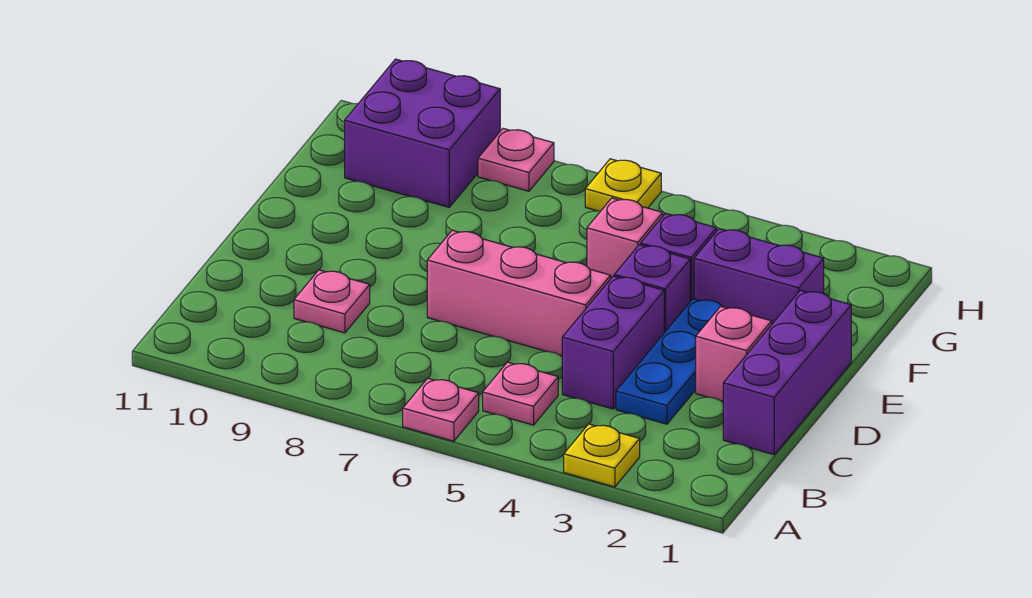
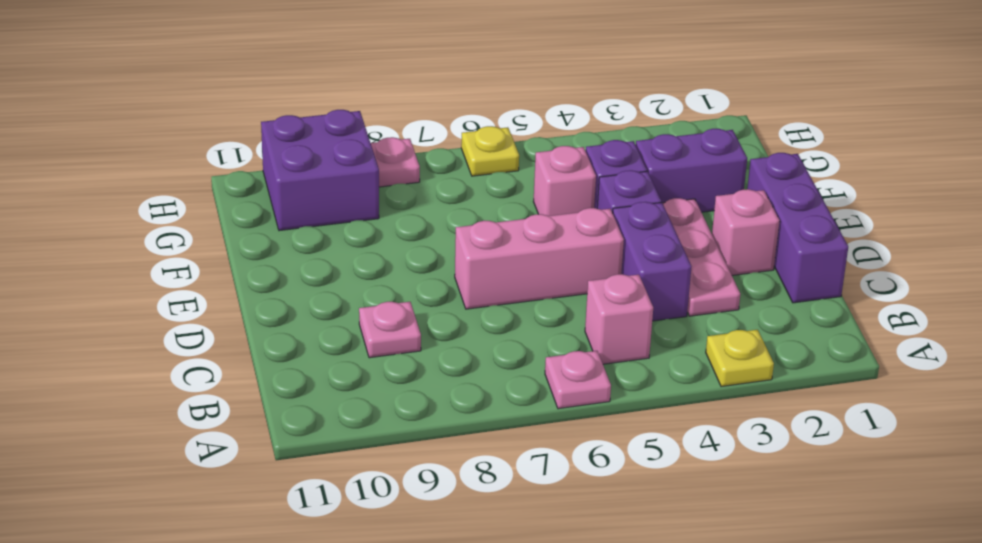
pink 1x1 plate [483,362,558,425] -> pink 1x1 brick [585,274,653,364]
blue 1x3 plate [616,299,723,424] -> pink 1x3 plate [663,198,740,316]

